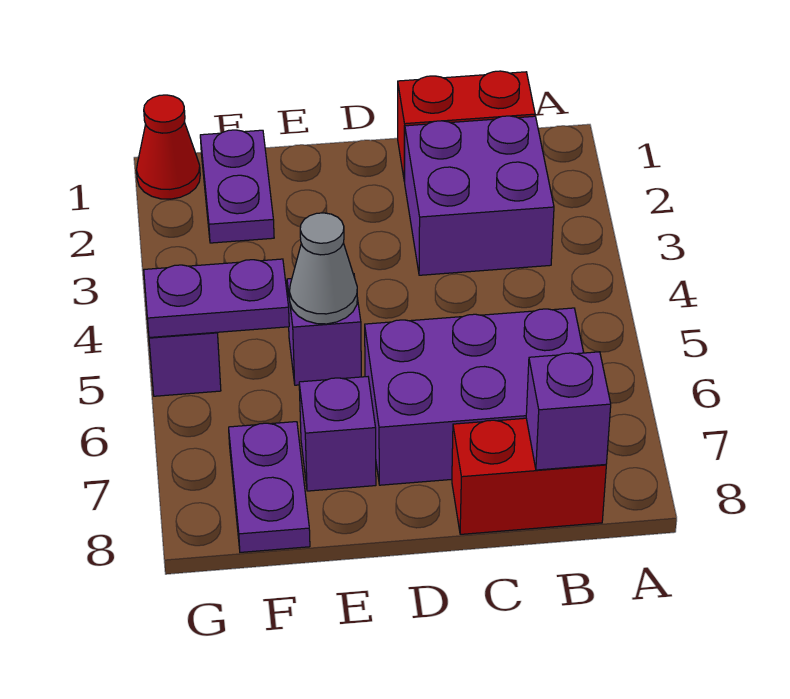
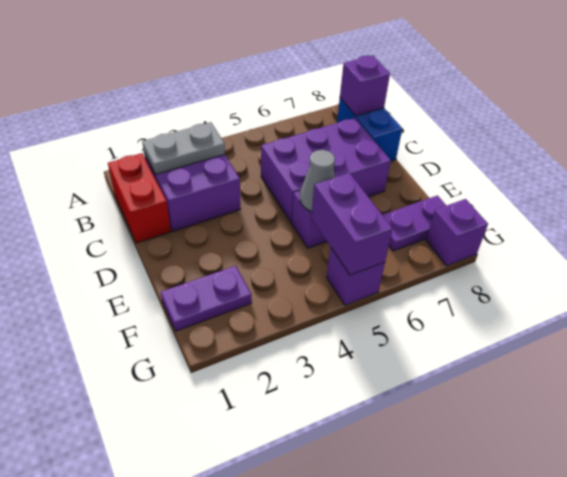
none -> grey 1x2 plate [142,122,225,175]
purple 2x3 brick [365,308,584,485] -> purple 2x3 brick turned to [261,118,391,222]
red 1x2 brick [452,418,606,534] -> blue 1x2 brick [337,98,402,161]
purple 1x1 brick [299,377,376,491] -> purple 1x1 brick moved to [426,199,488,266]
purple 1x2 plate [144,259,289,338] -> purple 1x2 brick [311,173,393,275]
red 1x1 cone [136,95,200,199] -> none

